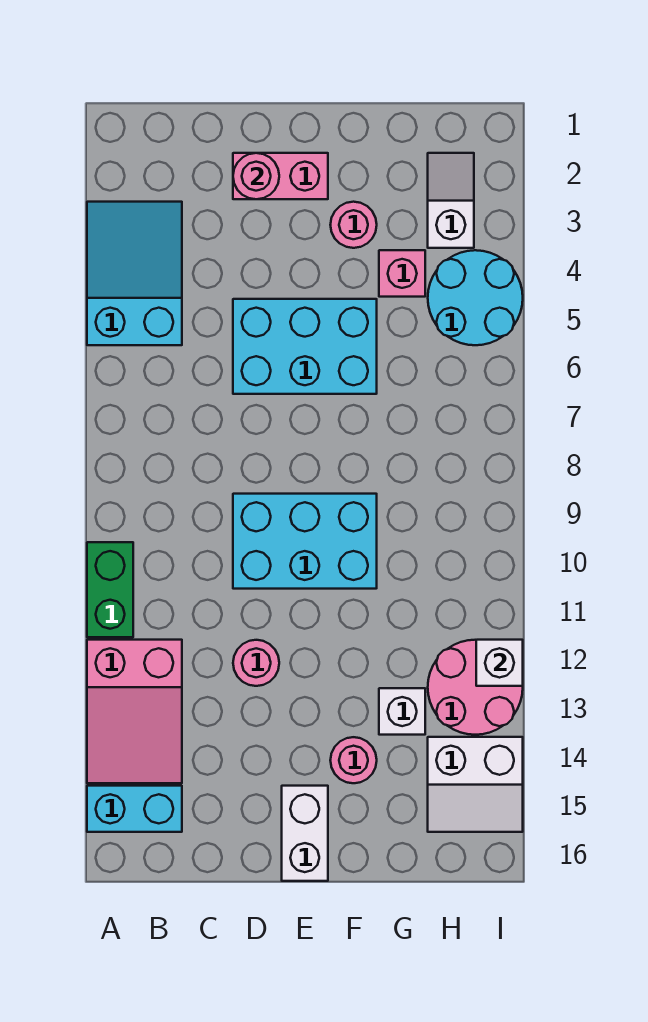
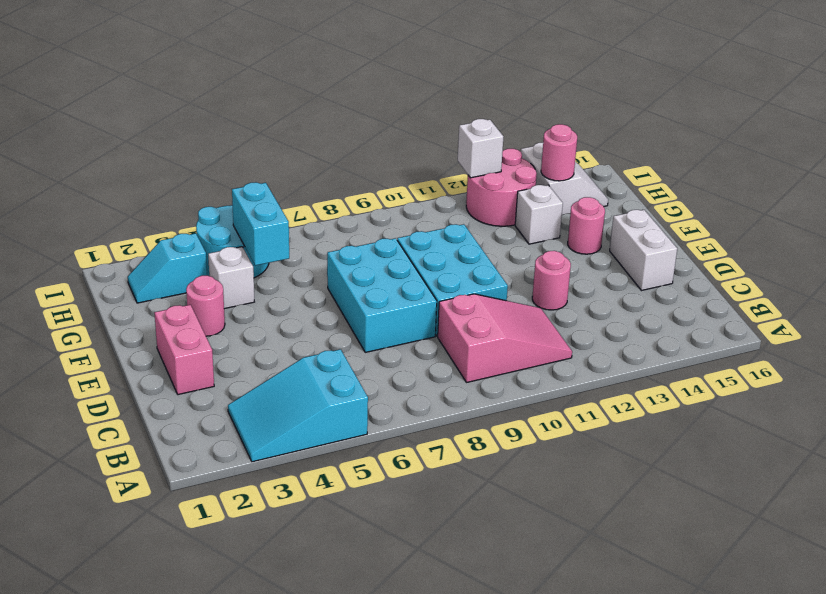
green 1x2 brick [87,542,133,637] -> none
pink 2x3 slope [87,640,182,783] -> pink 2x3 slope moved to [438,294,572,383]
cyan 1x2 brick [87,786,182,832] -> cyan 1x2 brick moved to [232,182,289,266]
pink 1x1 round brick [233,153,279,199] -> pink 1x1 round brick moved to [541,124,577,181]
cyan 2x3 brick [233,299,377,394] -> cyan 2x3 brick moved to [327,238,437,352]
white 1x2 brick [282,786,328,881] -> white 1x2 brick turned to [610,210,677,291]
pink 1x1 brick [379,250,425,297] -> white 1x1 brick [208,247,254,309]
white 1x2 slope [428,153,474,248] -> cyan 1x2 slope [128,233,207,303]

